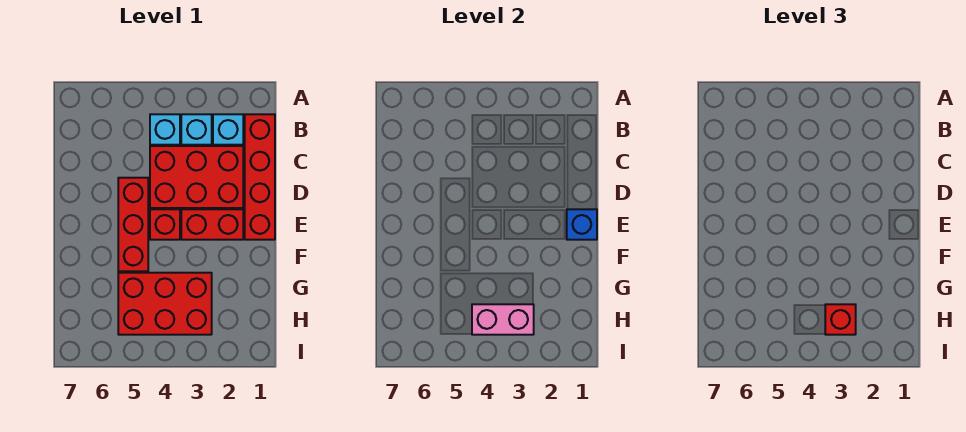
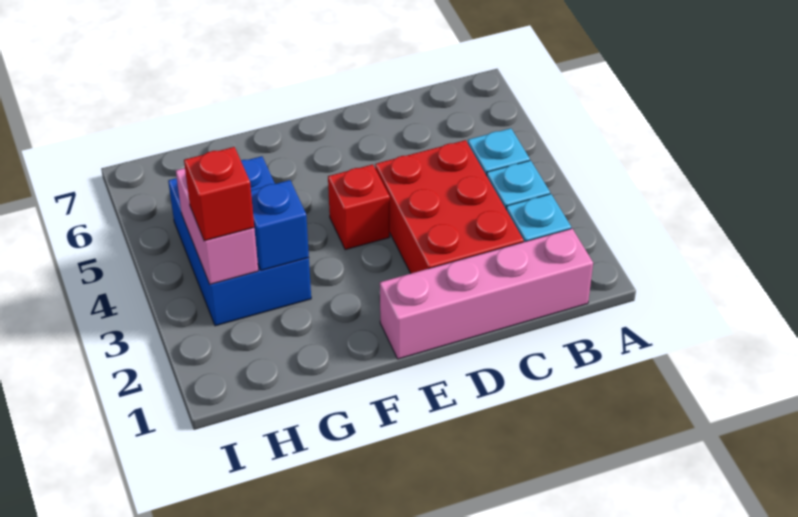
red 1x4 brick [245,114,275,240] -> pink 1x4 brick [380,229,593,359]
red 1x3 brick [118,178,148,271] -> none
blue 1x1 brick [567,209,597,240] -> blue 1x1 brick moved to [251,180,309,270]
red 1x2 brick [181,209,243,240] -> none
red 2x3 brick [118,273,212,335] -> blue 2x3 brick [168,156,311,326]

